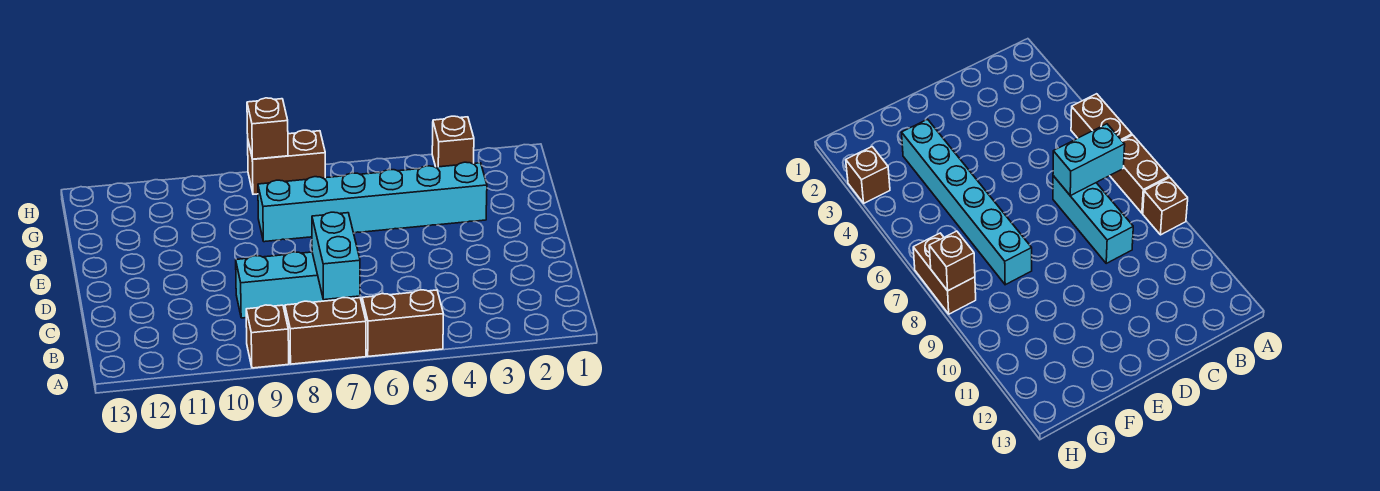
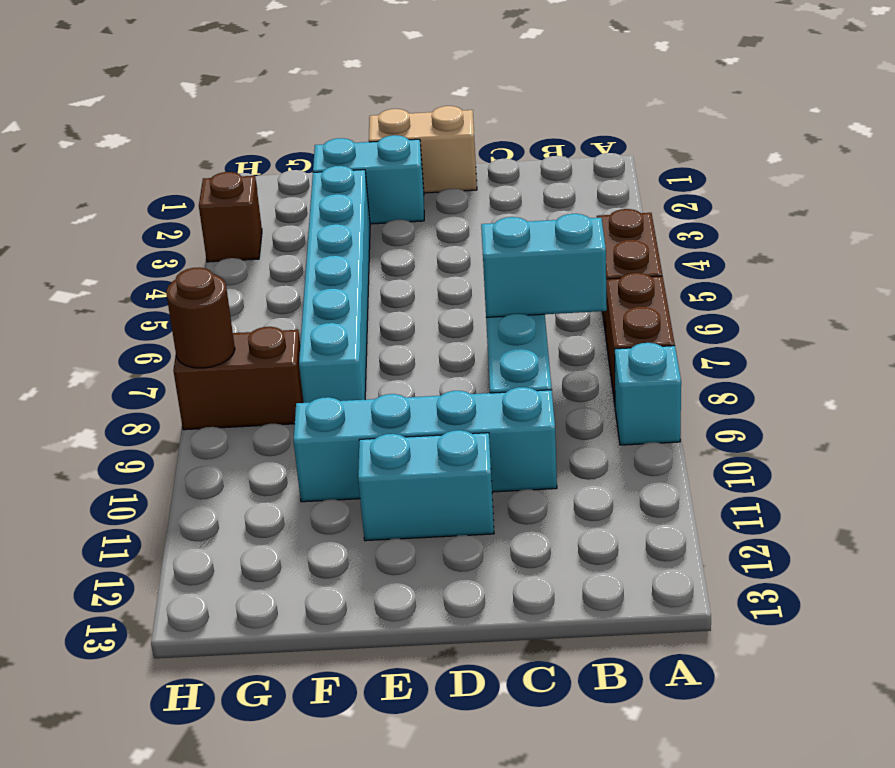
brown 1x1 brick [246,305,289,368] -> cyan 1x1 brick [615,343,681,445]
none -> cyan 1x4 brick [293,387,557,502]
none -> tan 1x2 brick [369,106,477,193]
none -> cyan 1x2 brick [358,430,494,541]
none -> cyan 1x2 brick [313,135,424,224]
brown 1x2 brick [248,130,325,194] -> brown 1x2 brick turned to [173,327,304,430]
brown 1x1 brick [247,98,288,159] -> brown 1x1 round brick [166,268,235,368]

